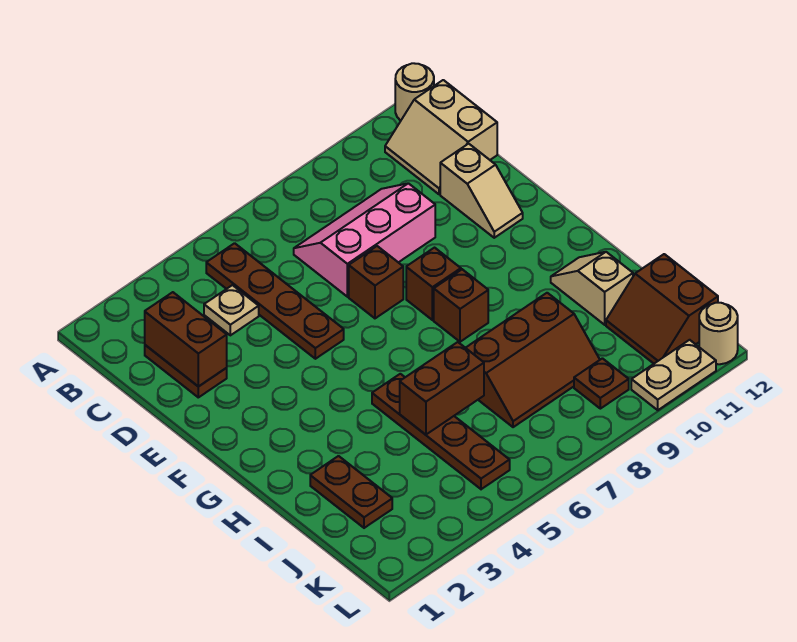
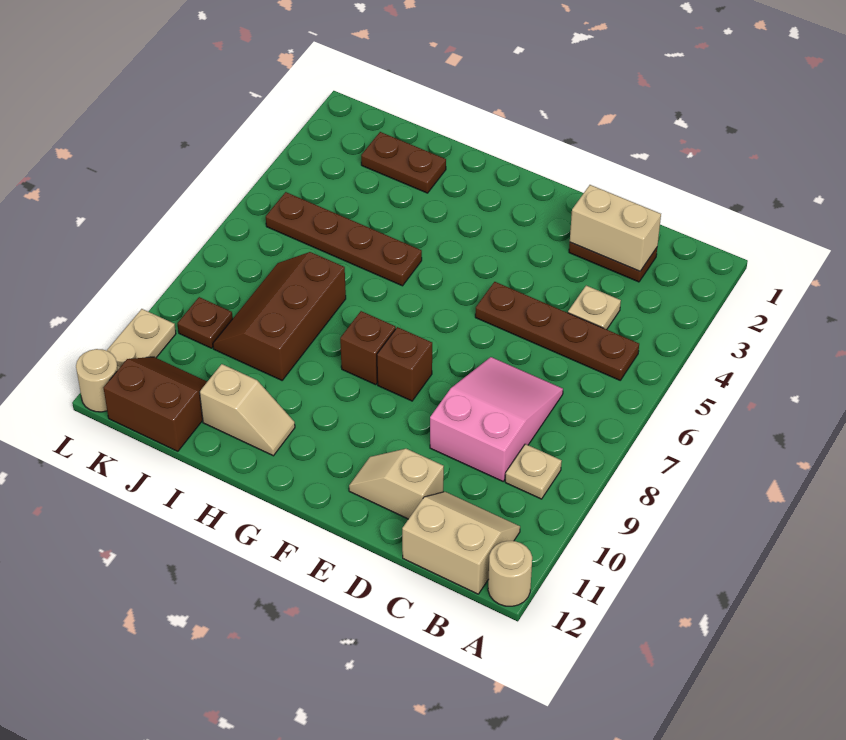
none -> tan 1x1 plate [505,444,562,499]
brown 1x2 brick [145,292,227,387] -> tan 1x2 brick [570,185,661,271]
pink 2x3 slope [294,183,435,297] -> pink 2x3 slope turned to [430,357,563,481]
brown 1x1 brick [349,246,403,318] -> none
brown 1x2 brick [400,342,484,435] -> none

